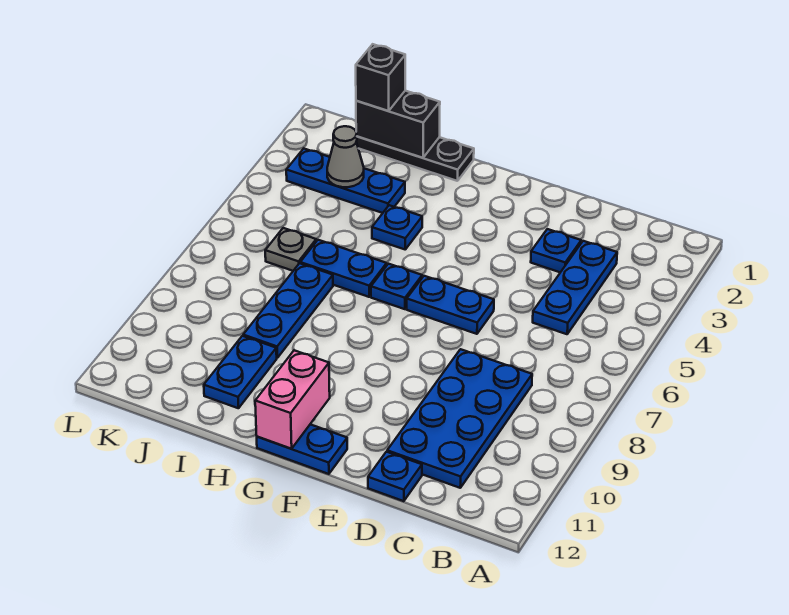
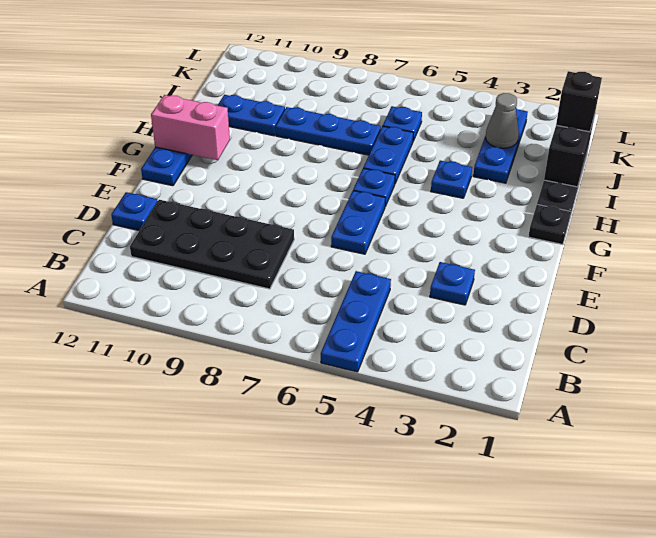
blue 1x3 plate [533,241,617,334] -> blue 1x3 plate turned to [321,271,391,372]
blue 2x4 plate [387,349,532,488] -> black 2x4 plate [130,200,294,289]
none -> black 1x1 plate [528,204,571,245]
grey 1x1 plate [265,228,316,271] -> blue 1x1 plate [383,106,422,141]

